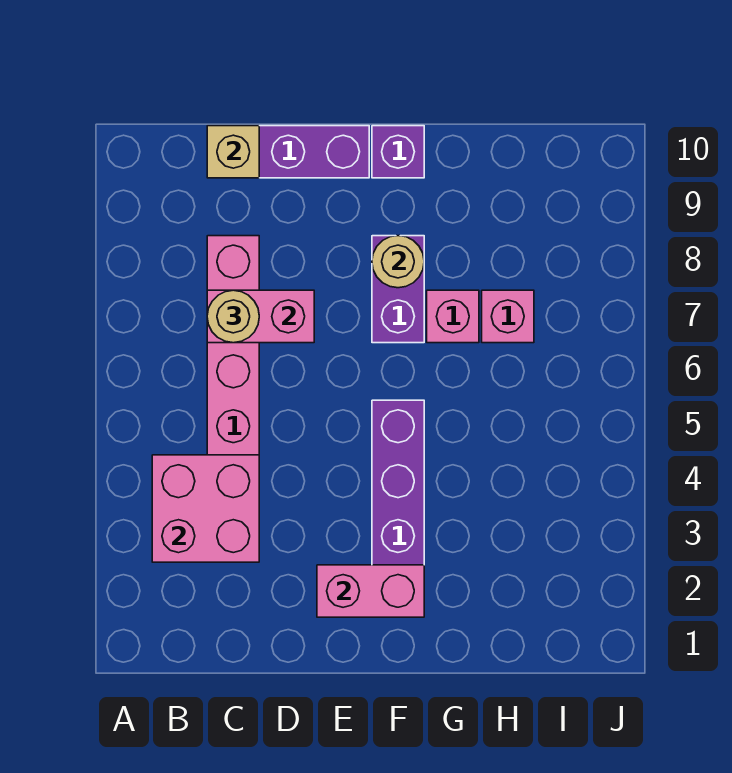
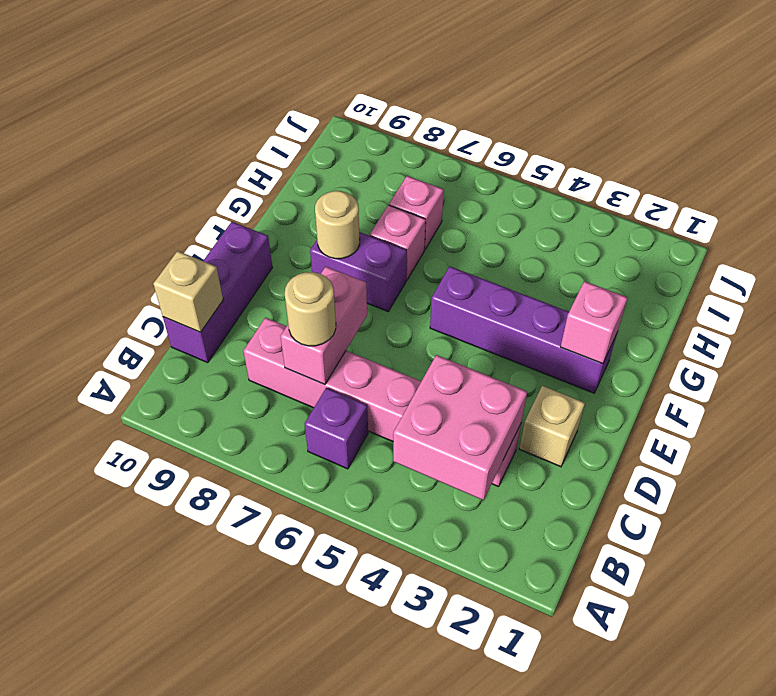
none -> tan 1x1 brick [519,386,585,467]
pink 1x2 brick [317,565,424,617] -> pink 1x1 brick [561,281,628,364]
purple 1x1 brick [372,126,424,178] -> purple 1x1 brick moved to [305,388,368,469]

